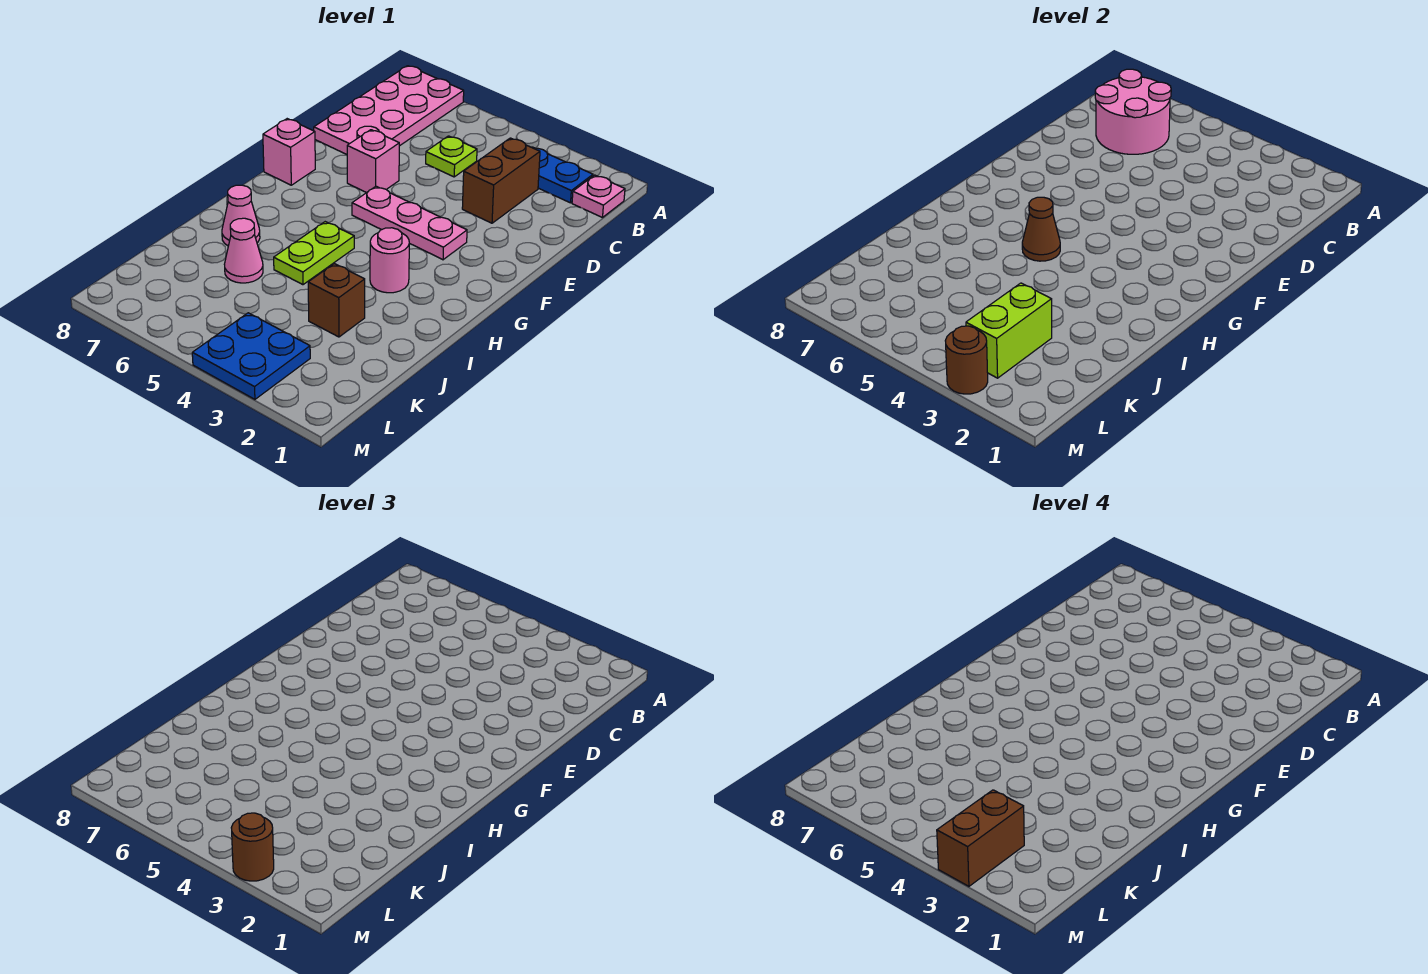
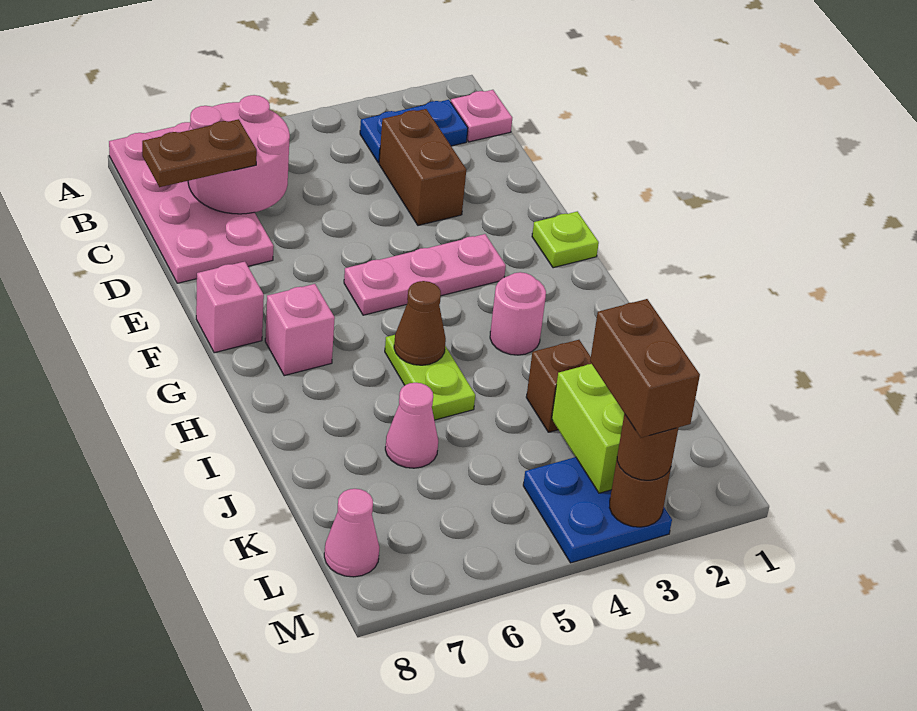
lime 1x1 plate [426,136,477,177] -> lime 1x1 plate moved to [532,211,599,268]
none -> brown 1x2 plate [142,119,257,187]
pink 1x1 brick [347,130,399,193] -> pink 1x1 brick moved to [265,284,335,376]
pink 1x1 cone [222,185,260,246] -> pink 1x1 cone moved to [324,489,380,577]

